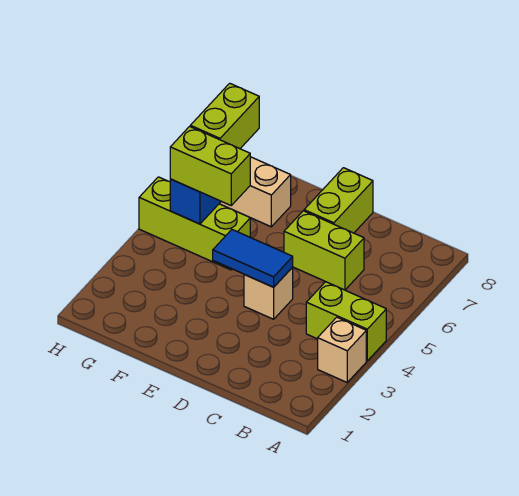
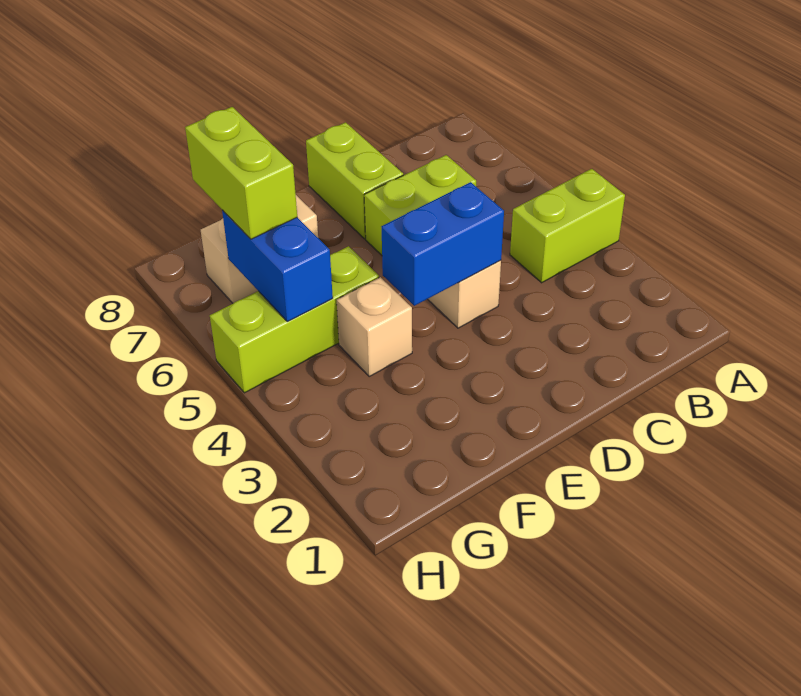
tan 1x1 brick [318,317,366,382] -> tan 1x1 brick moved to [337,277,412,376]
blue 1x2 tile [213,230,293,287] -> blue 1x2 brick [382,182,504,306]
lime 1x2 brick [170,126,250,205] -> none

